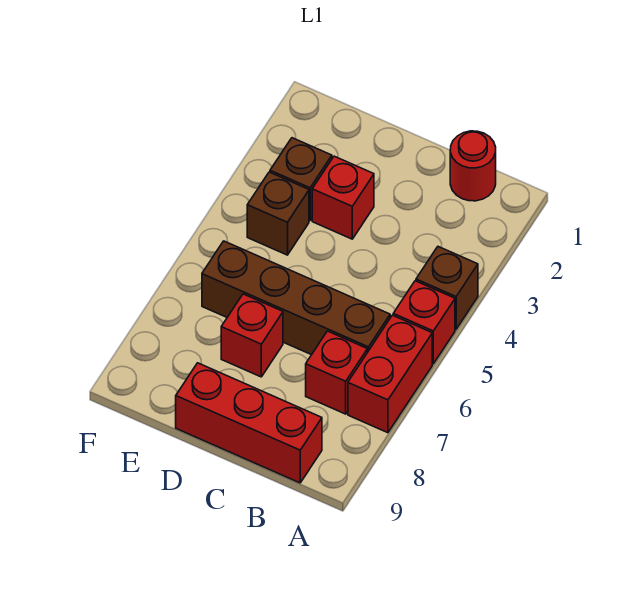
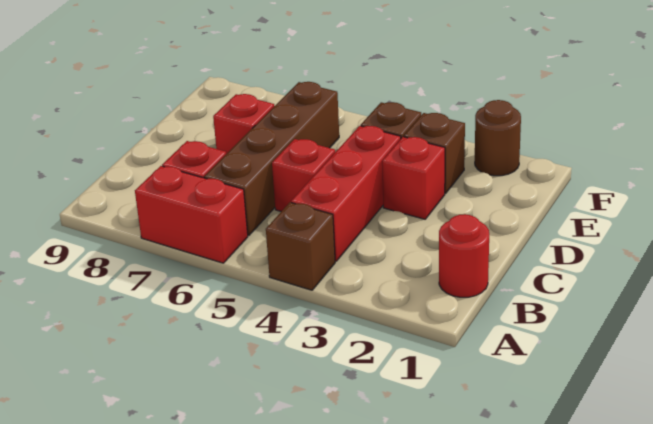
red 1x1 brick [393,281,455,364] -> red 1x1 brick moved to [272,139,335,211]
red 1x3 brick [176,363,322,483] -> red 1x3 brick moved to [291,126,401,261]
none -> brown 1x1 round brick [475,100,521,176]

